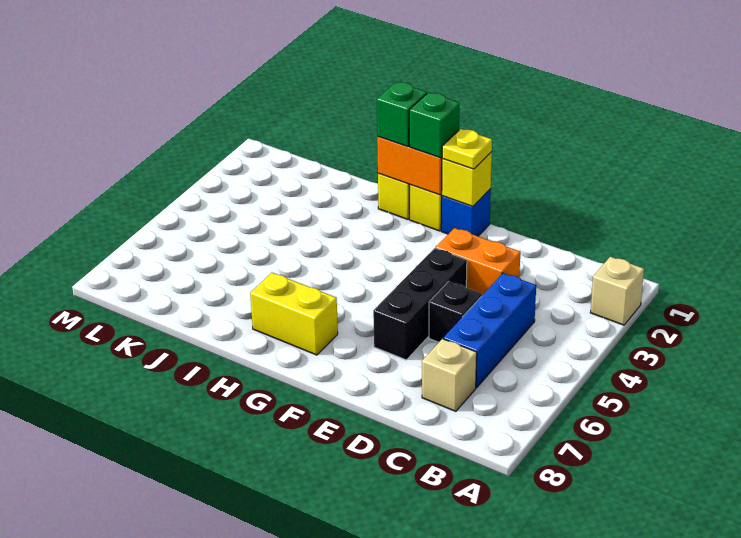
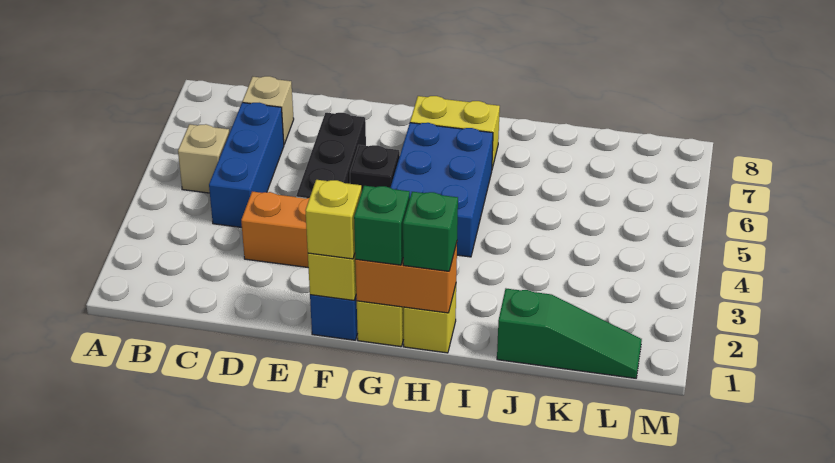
tan 1x1 brick [590,257,644,325] -> tan 1x1 brick moved to [178,124,229,193]
black 1x1 brick [429,281,482,342] -> black 1x1 brick moved to [350,145,400,190]
yellow 1x1 plate [442,129,492,169] -> yellow 1x1 brick [305,180,362,259]
none -> blue 2x3 brick [390,123,493,257]
none -> green 1x3 slope [497,289,642,378]

